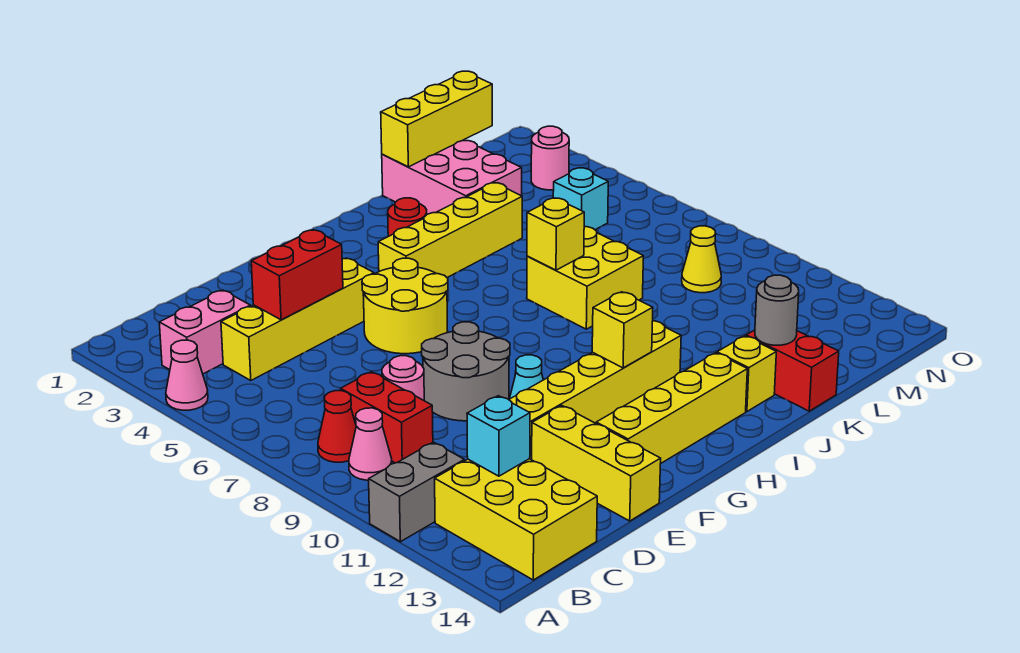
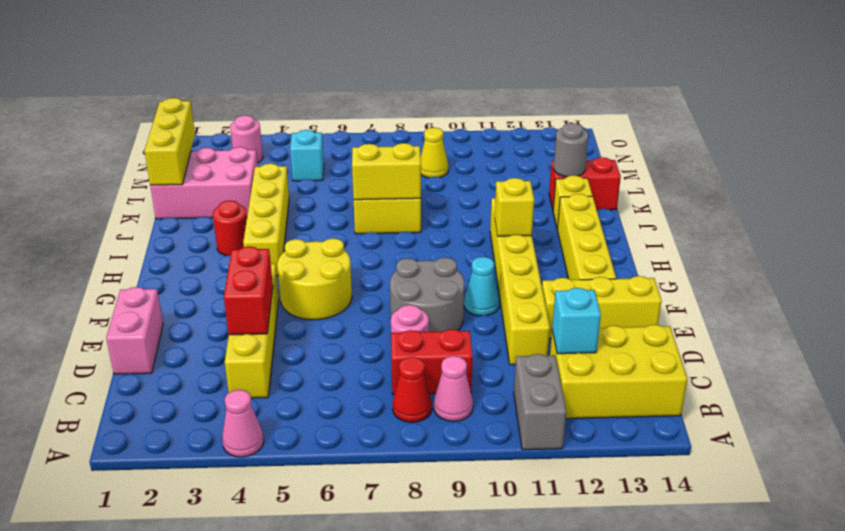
pink 1x2 brick [159,290,250,374] -> pink 1x2 brick moved to [106,287,163,374]
yellow 1x1 brick [527,198,584,270] -> yellow 1x2 brick [352,143,421,200]

